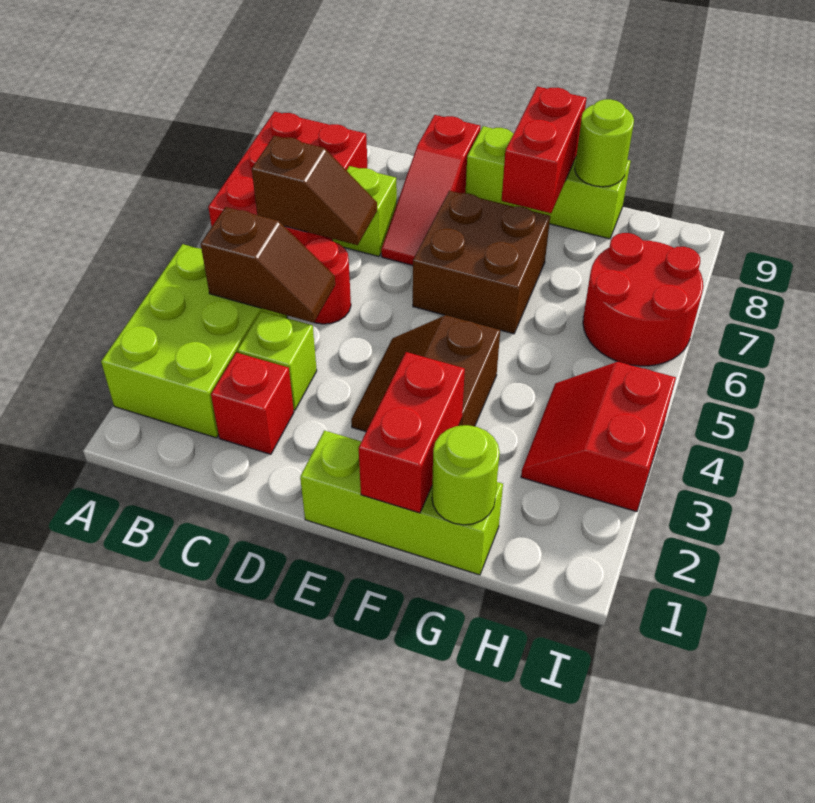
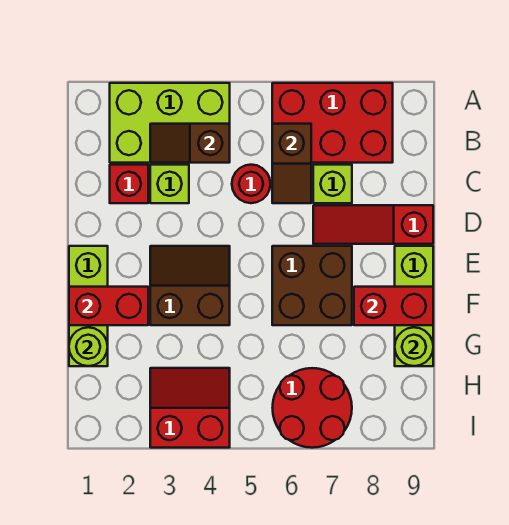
brown 1x2 slope [201,207,335,323] -> brown 1x2 slope turned to [150,124,230,163]

